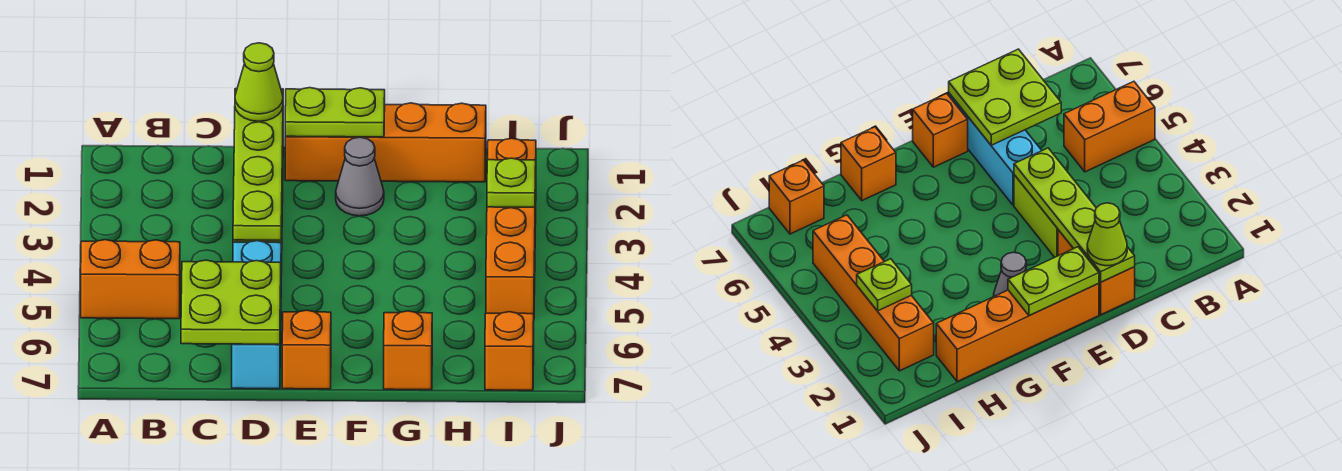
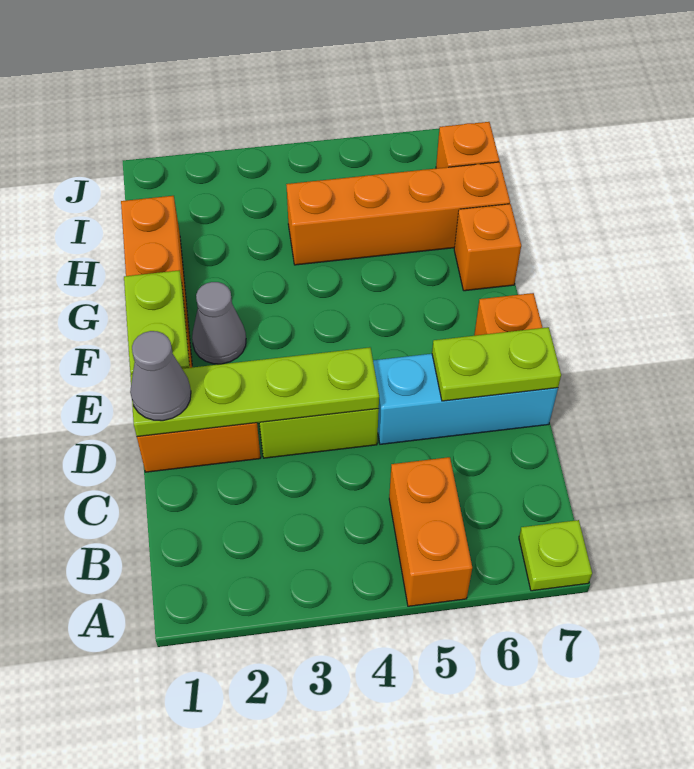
lime 2x2 plate [181,260,281,344] -> lime 1x2 plate [432,327,561,401]
lime 1x1 cone [235,43,283,121] -> grey 1x1 cone [130,331,191,421]
orange 1x4 brick [486,138,536,314] -> orange 1x4 brick moved to [286,162,510,265]
lime 1x1 plate [487,158,536,207] -> lime 1x1 plate moved to [519,520,592,591]

